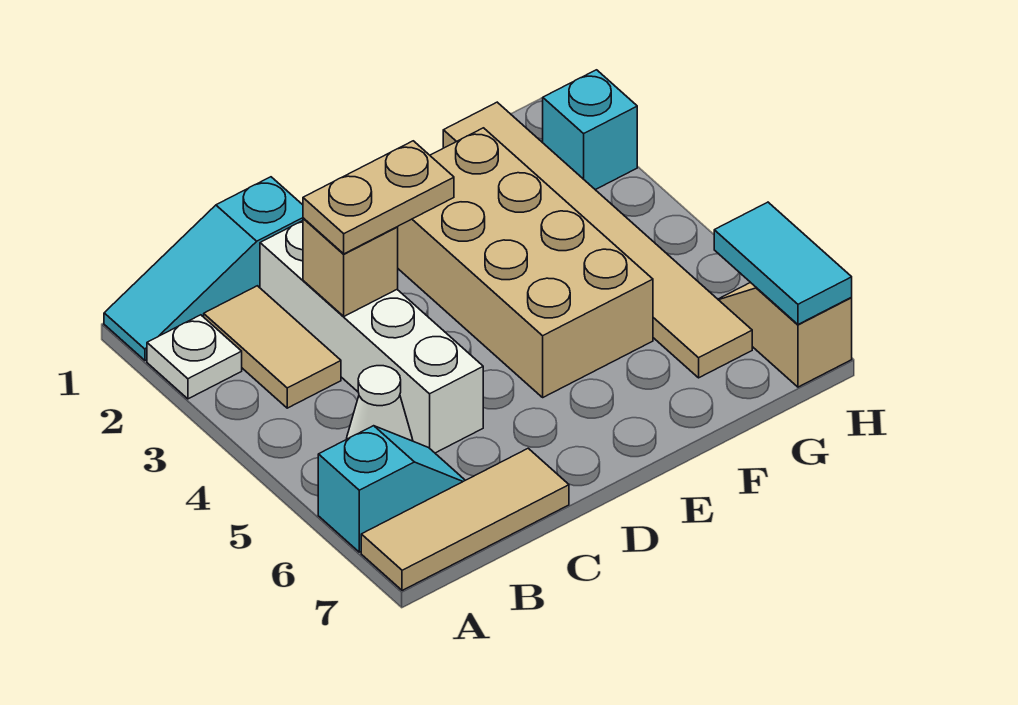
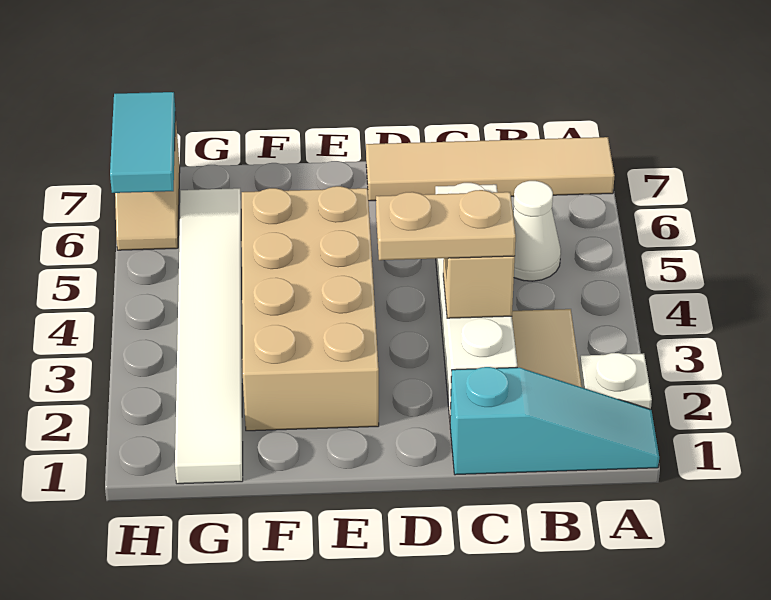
cyan 1x2 slope [318,426,465,552] -> none
tan 1x3 tile [361,448,569,591] -> tan 1x4 tile [366,137,615,201]
tan 1x6 tile [443,102,752,378] -> white 1x6 tile [175,188,243,484]
cyan 1x1 brick [543,70,637,190] -> none

